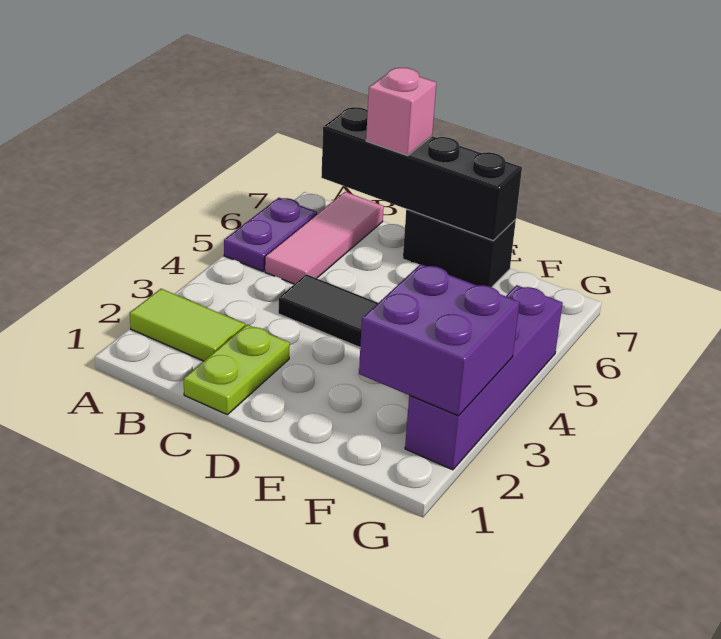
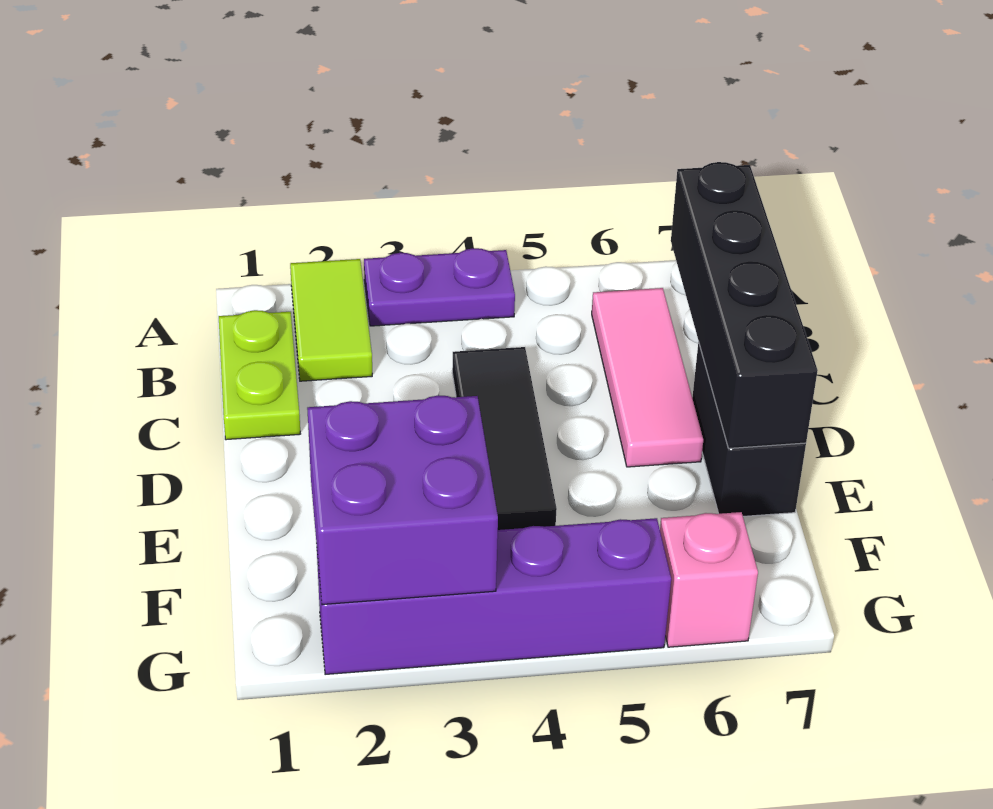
purple 1x2 plate [224,198,317,271] -> purple 1x2 plate moved to [364,248,515,326]
pink 1x3 tile [265,192,384,284] -> pink 1x3 tile turned to [592,288,703,467]
lime 1x2 plate [184,325,290,415] -> lime 1x2 plate turned to [219,310,300,440]
pink 1x1 brick [366,68,436,156] -> pink 1x1 brick moved to [660,512,758,647]

